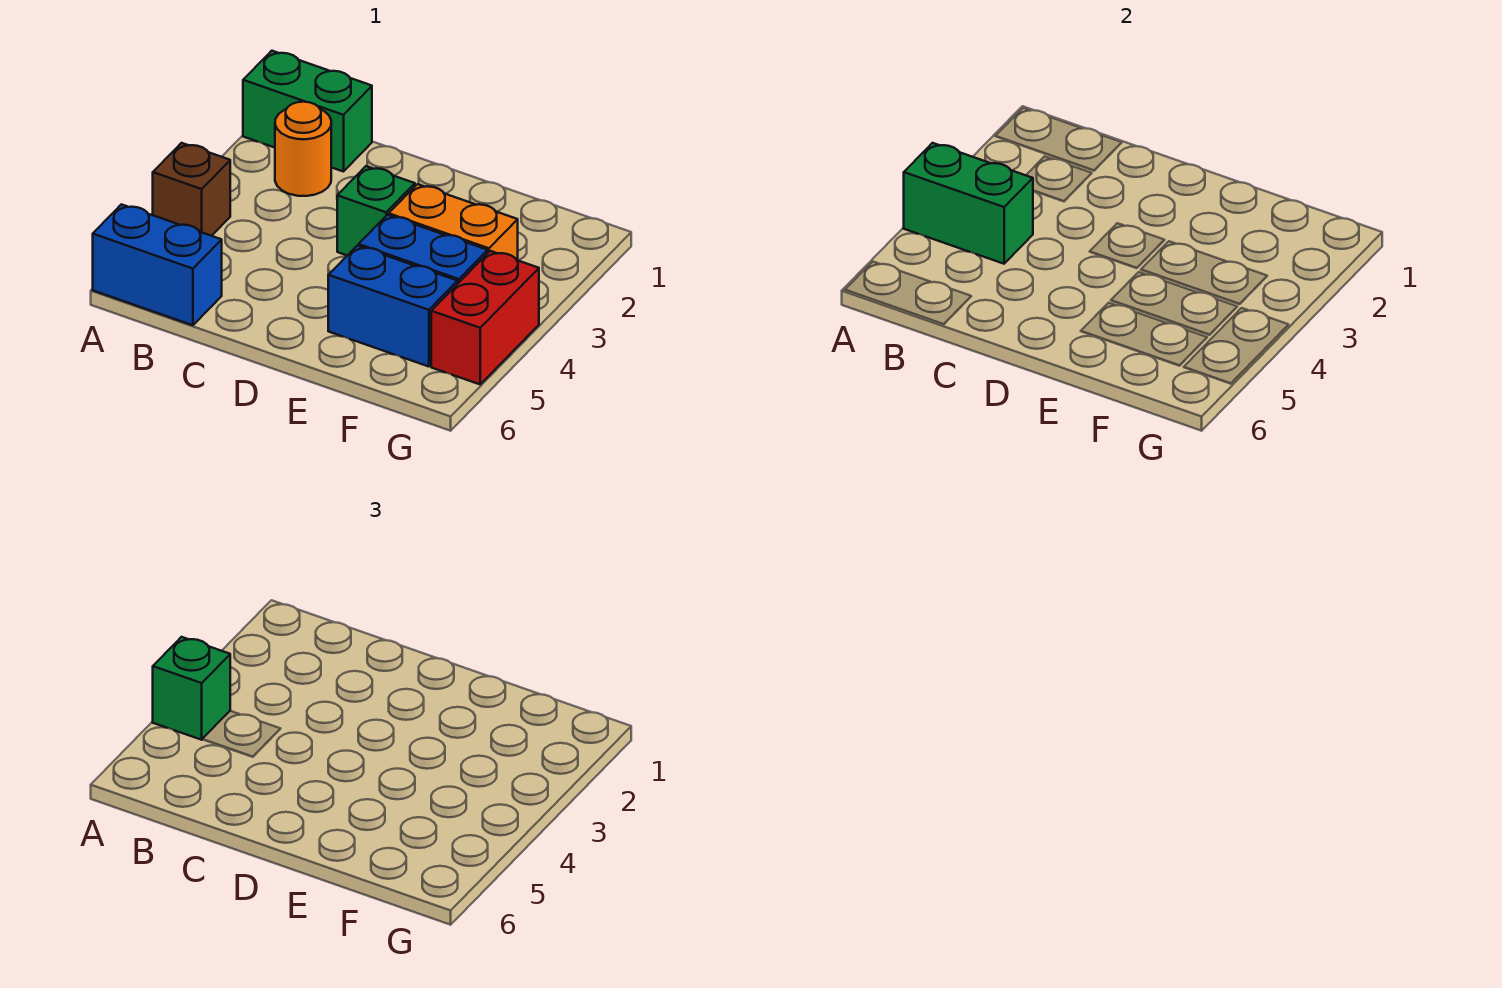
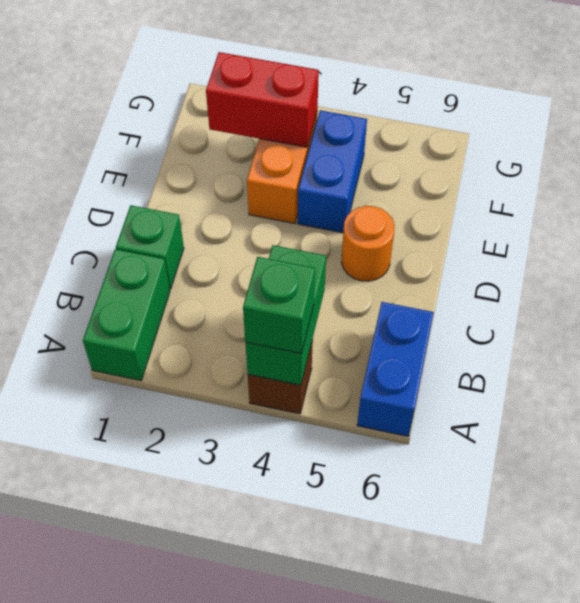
orange 1x1 round brick [275,102,331,196] -> orange 1x1 round brick moved to [342,206,395,281]
green 1x1 brick [337,166,415,255] -> green 1x1 brick moved to [116,205,184,289]
blue 1x2 brick [328,246,458,367] -> none
red 1x2 brick [431,251,539,384] -> red 1x2 brick moved to [206,52,319,147]

